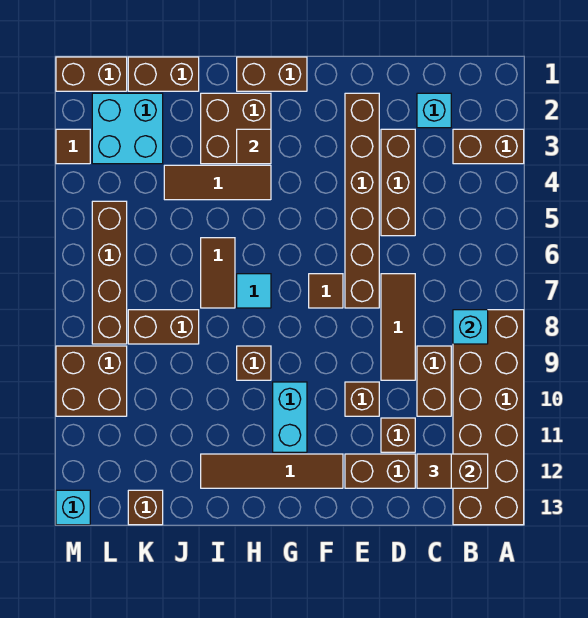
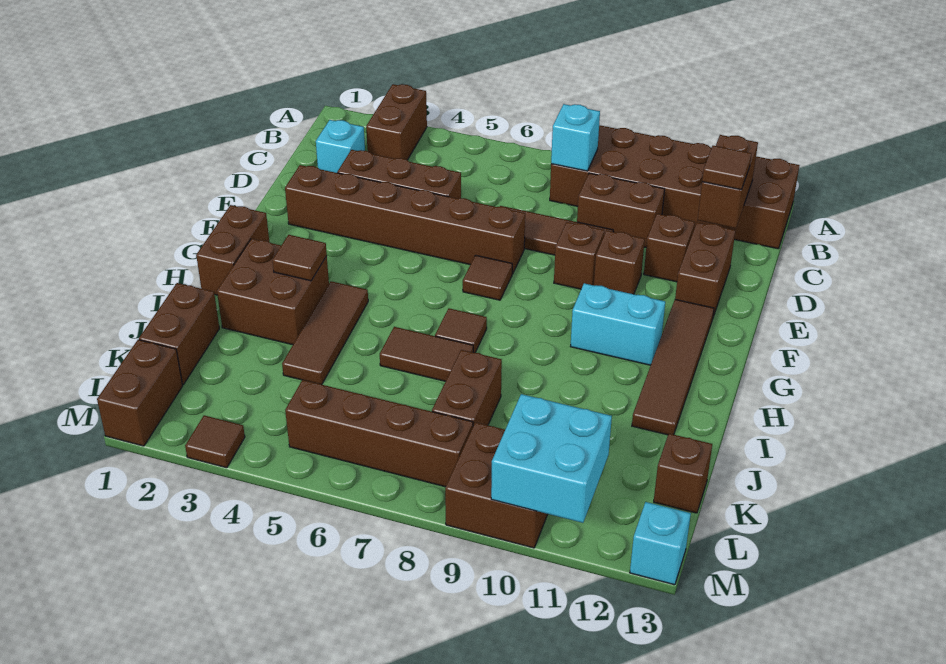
cyan 1x1 tile [237,274,271,308] -> brown 1x1 tile [435,308,487,353]
brown 1x1 brick [237,346,271,380] -> brown 1x1 brick moved to [554,222,604,289]
cyan 2x2 brick [92,93,163,164] -> cyan 2x2 brick moved to [491,394,612,523]

